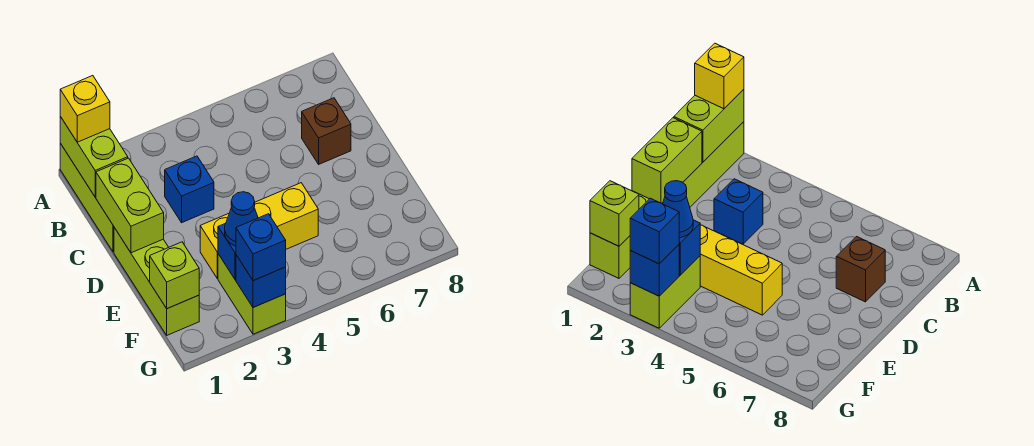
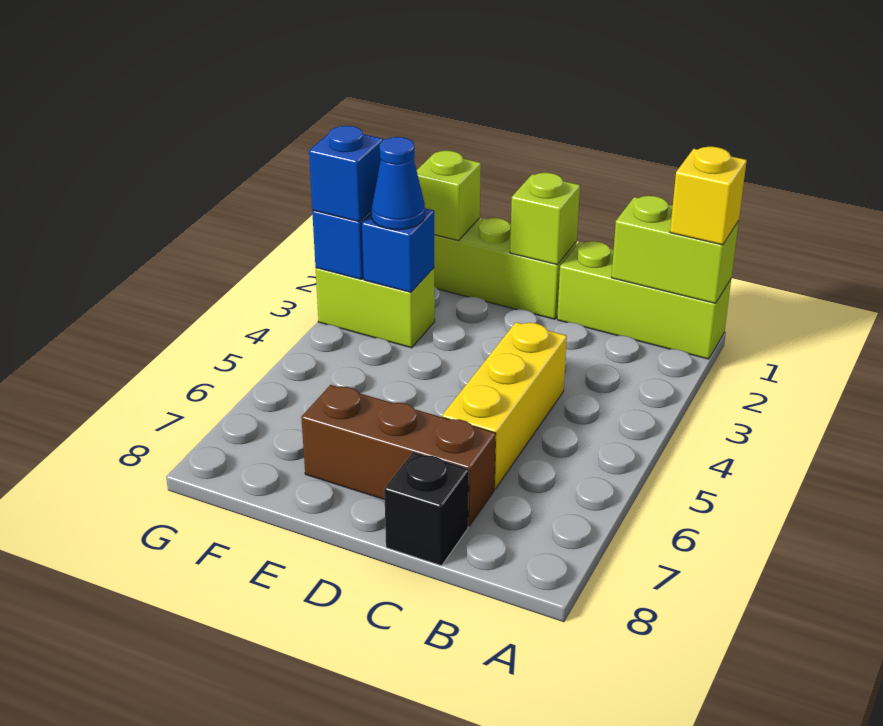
lime 1x2 brick [96,158,164,253] -> lime 1x1 brick [510,173,580,265]
blue 1x1 brick [165,156,214,223] -> none
brown 1x1 brick [302,98,351,164] -> brown 1x3 brick [301,385,496,526]
none -> black 1x1 brick [384,453,469,566]
yellow 1x3 brick [200,183,318,278] -> yellow 1x3 brick moved to [442,322,567,489]

